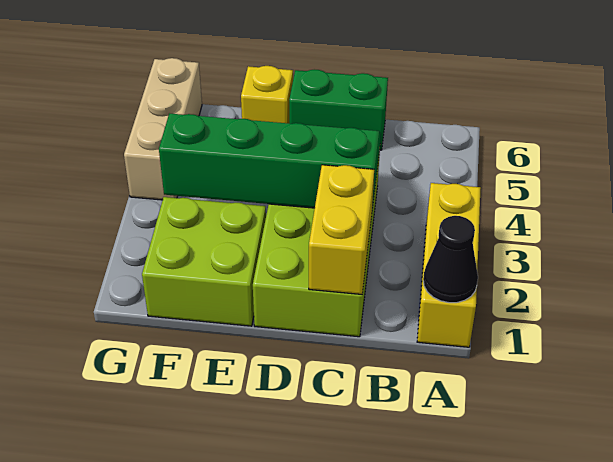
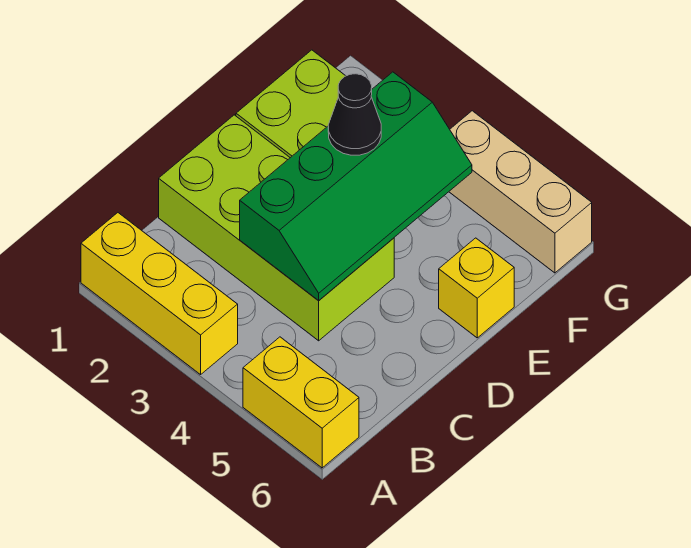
black 1x1 cone [423,216,478,303] -> black 1x1 cone moved to [328,74,381,155]
yellow 1x2 brick [309,165,374,294] -> yellow 1x2 brick moved to [243,337,359,468]
green 1x2 brick [289,69,388,150] -> none

